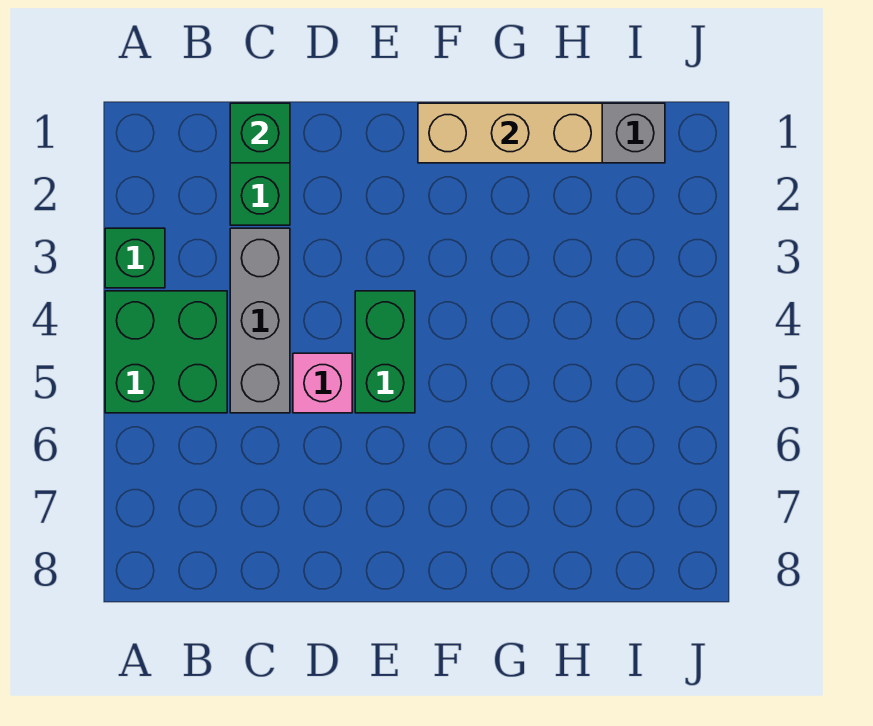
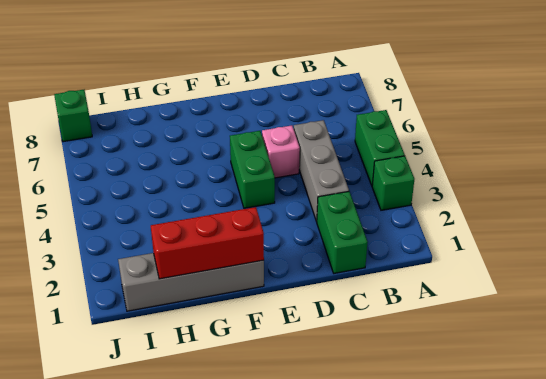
green 2x2 brick [105,291,227,413] -> green 1x2 brick [355,110,405,185]
green 1x1 brick [230,103,290,163] -> green 1x1 brick moved to [54,90,92,142]
tan 1x3 brick [418,103,602,163] -> red 1x3 brick [151,207,264,279]

